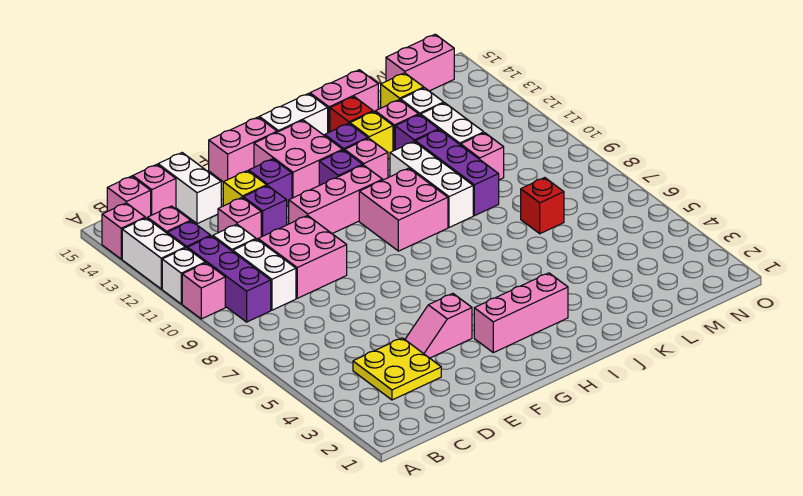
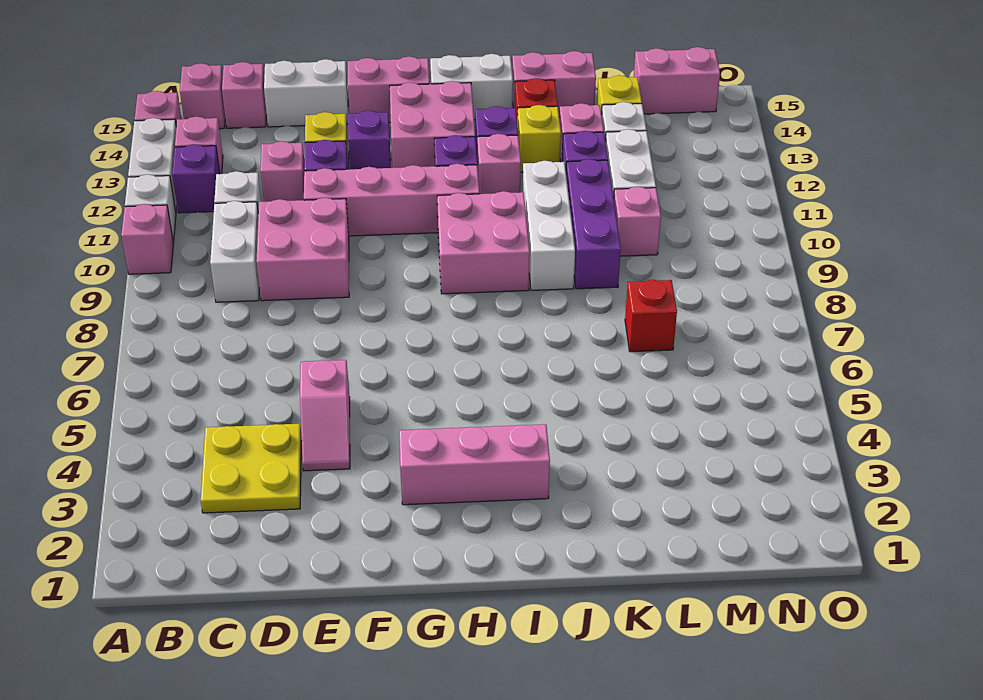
purple 1x3 brick [188,236,271,322] -> none
white 1x2 brick [158,153,221,224] -> white 1x2 brick turned to [264,59,348,127]
pink 1x2 slope [405,294,472,358] -> pink 1x2 slope turned to [300,360,350,471]
pink 1x3 brick [289,165,383,234] -> pink 1x4 brick [304,164,479,236]

